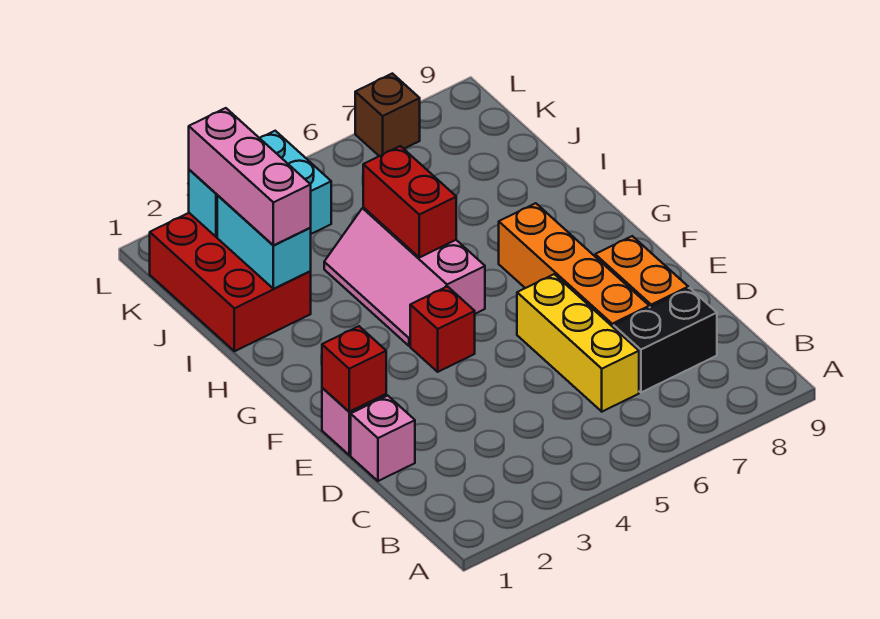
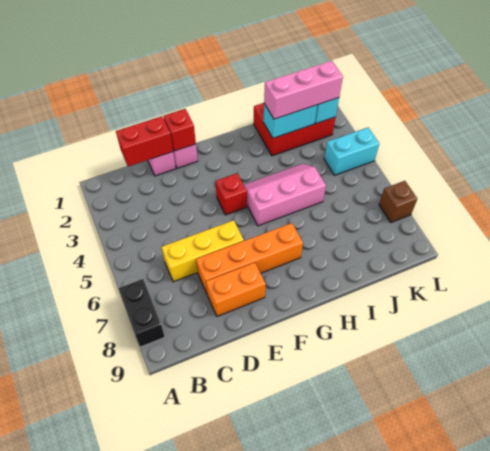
black 1x2 brick [614,288,717,392] -> black 1x2 brick moved to [118,279,165,347]
red 1x2 brick [363,146,456,257] -> red 1x2 brick moved to [116,116,173,167]

